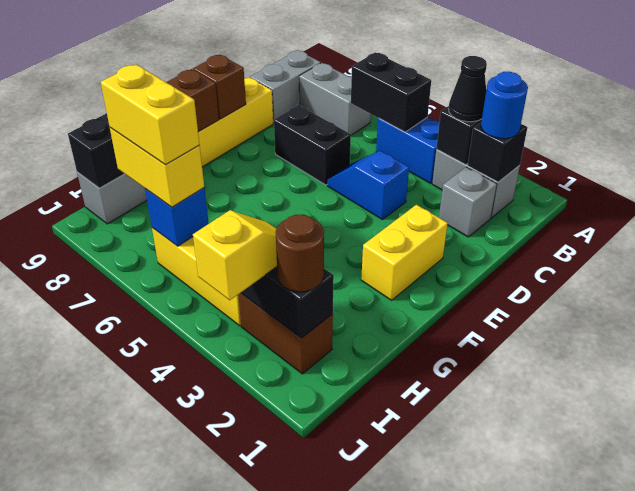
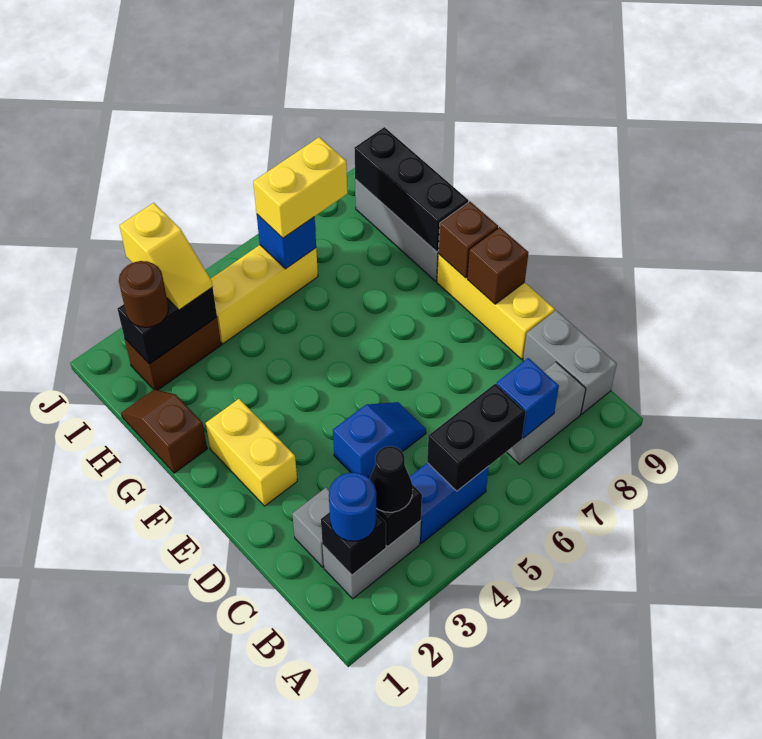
none -> blue 1x1 brick [496,358,559,438]
black 1x2 brick [274,105,351,185] -> none
none -> brown 1x2 slope [121,389,207,473]
yellow 1x2 brick [101,64,200,165] -> none

